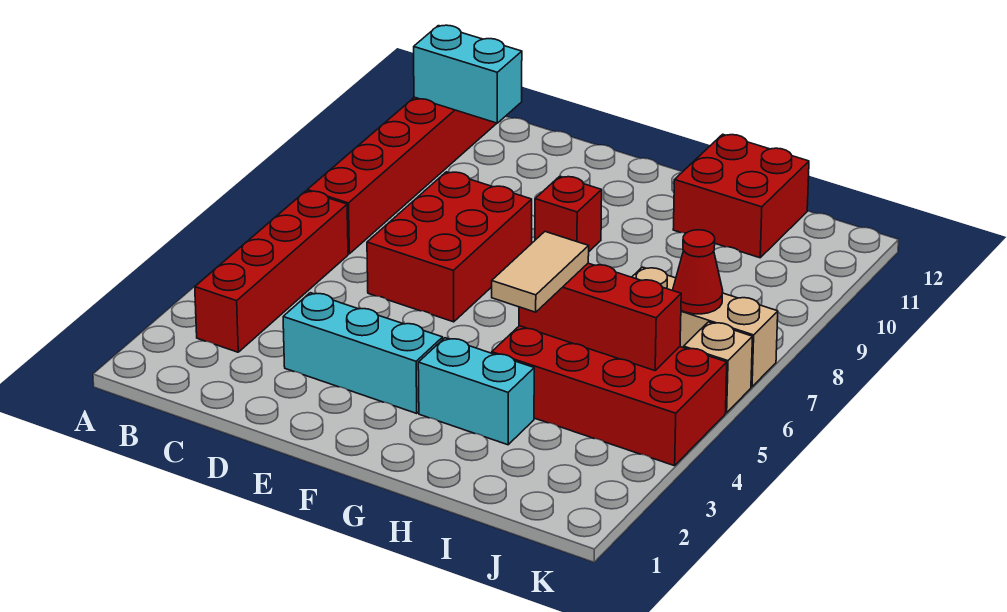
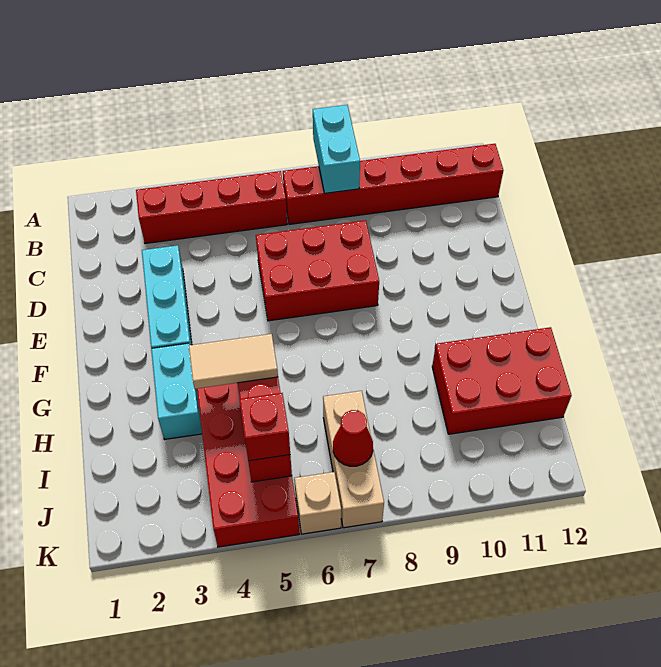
cyan 1x2 brick [414,25,522,123] -> cyan 1x2 brick moved to [313,105,360,193]
red 1x1 brick [535,176,602,251] -> red 1x1 brick moved to [240,393,290,461]
red 2x2 brick [673,134,809,258] -> red 2x3 brick [432,327,572,434]

